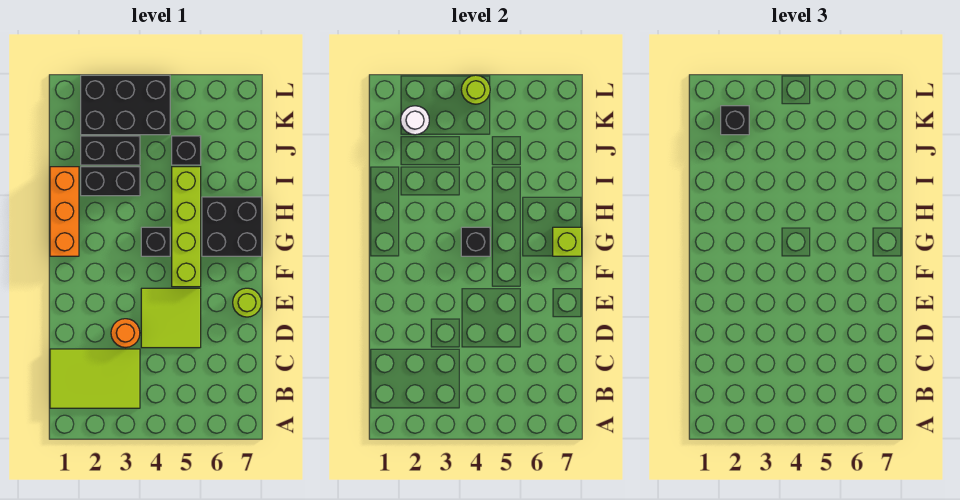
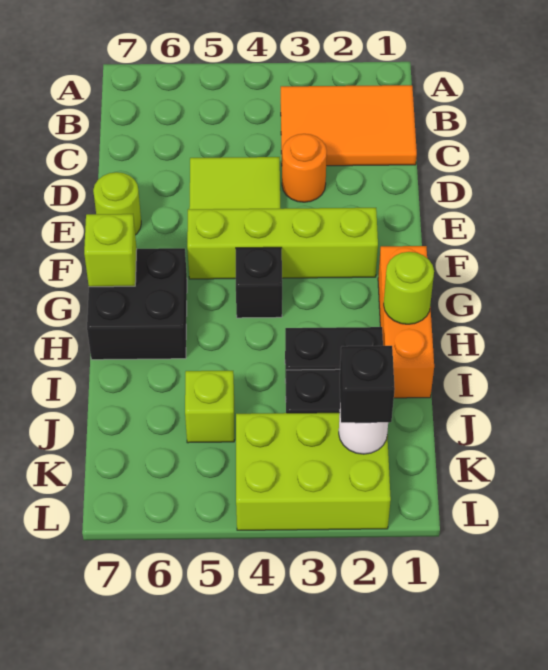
lime 2x3 tile [50,349,140,408] -> orange 2x3 tile [281,85,417,166]
lime 1x4 brick [172,167,201,287] -> lime 1x4 brick turned to [187,208,378,279]
black 1x1 brick [461,227,490,256] -> none
black 1x1 brick [172,136,201,165] -> lime 1x1 brick [185,371,234,443]
black 2x3 brick [81,75,170,135] -> lime 2x3 brick [236,413,391,530]
lime 1x1 round brick [461,75,490,104] -> lime 1x1 round brick moved to [384,252,434,324]

